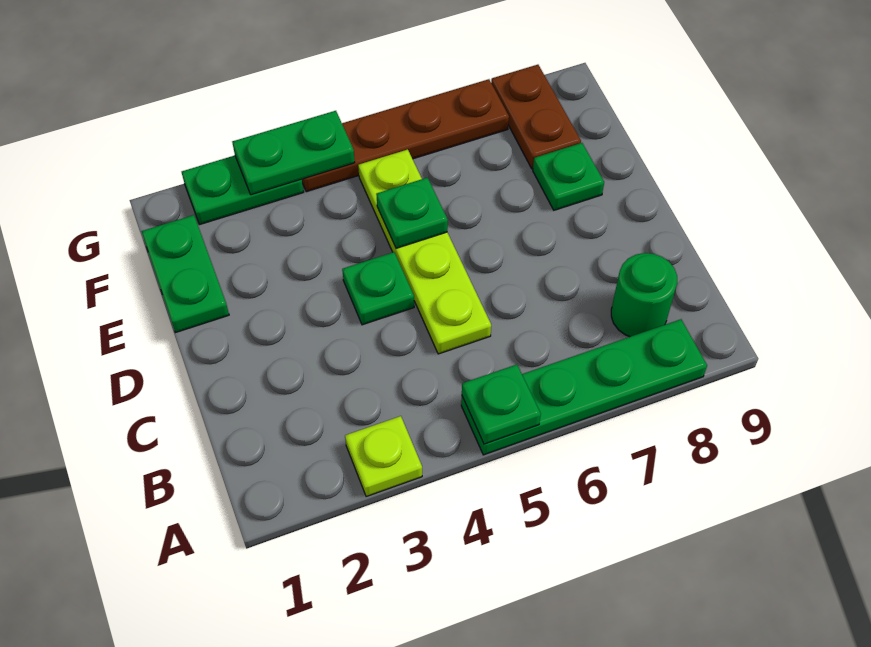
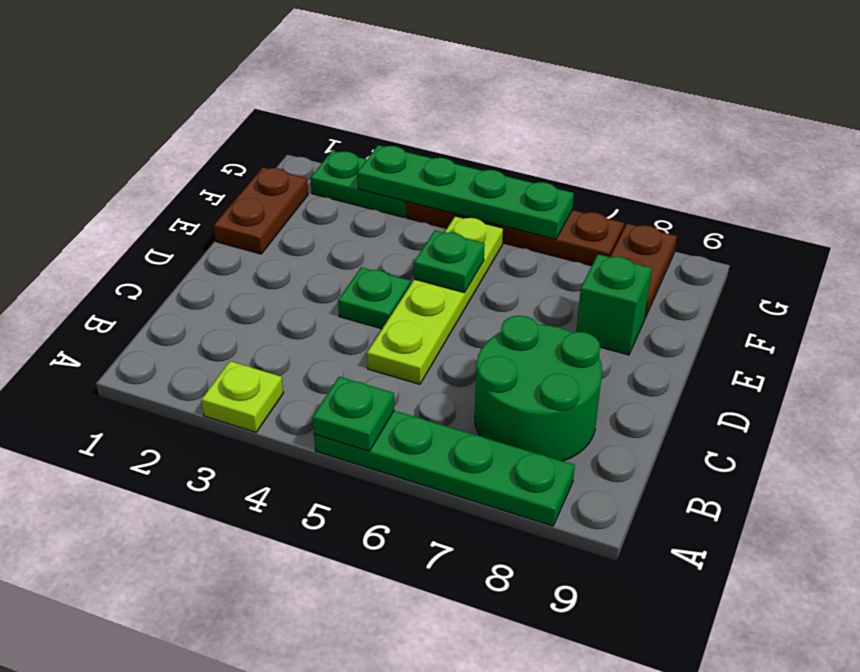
green 1x1 round brick [611,253,677,337] -> green 2x2 round brick [475,316,602,461]
green 1x2 plate [141,215,229,333] -> brown 1x2 plate [214,167,308,254]
green 1x1 plate [533,143,604,210] -> green 1x1 brick [576,254,652,355]
green 1x2 plate [232,111,355,195] -> green 1x4 plate [357,145,574,239]

